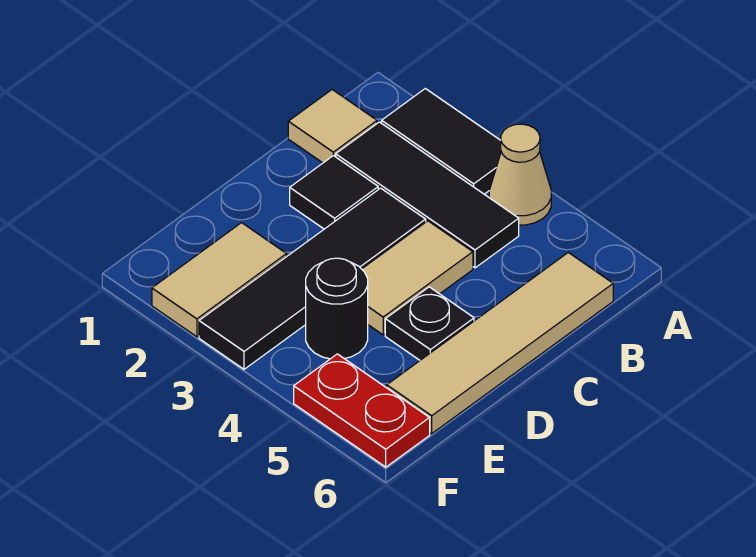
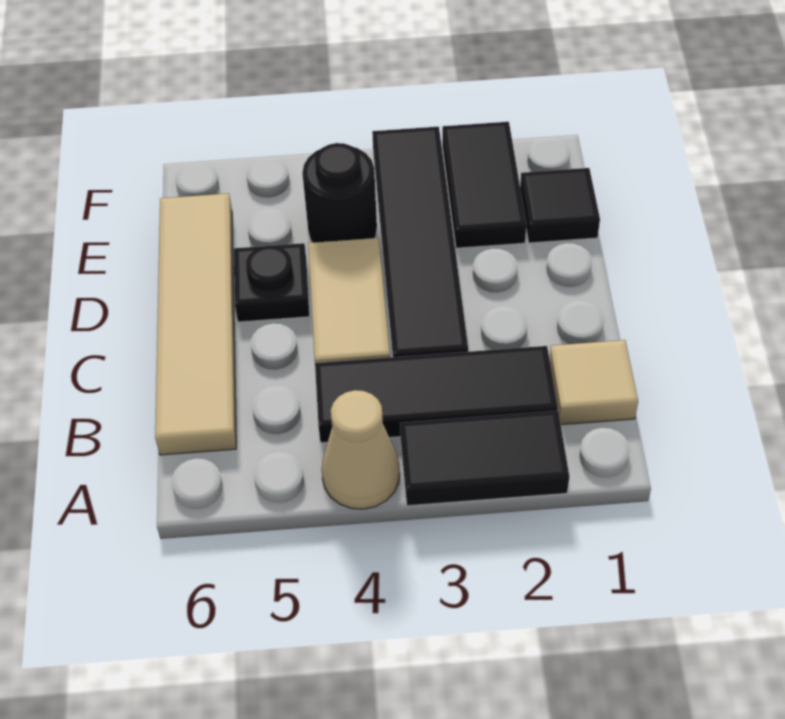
black 1x1 tile [290,156,378,229] -> black 1x1 tile moved to [520,168,600,243]
tan 1x2 tile [152,223,287,337] -> black 1x2 tile [442,122,526,248]
red 1x2 plate [294,354,430,467] -> none

